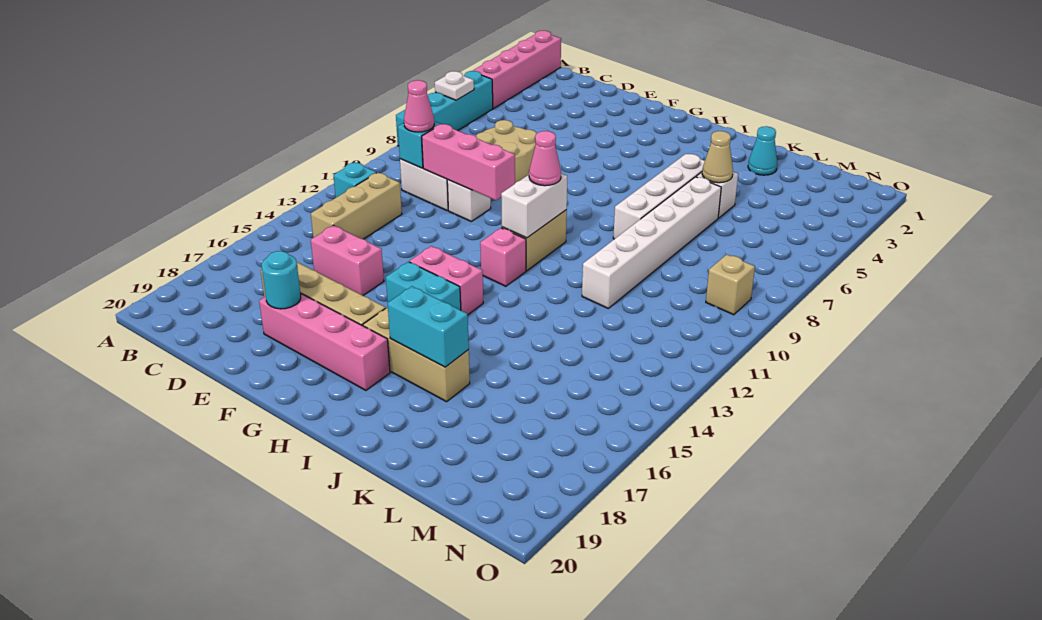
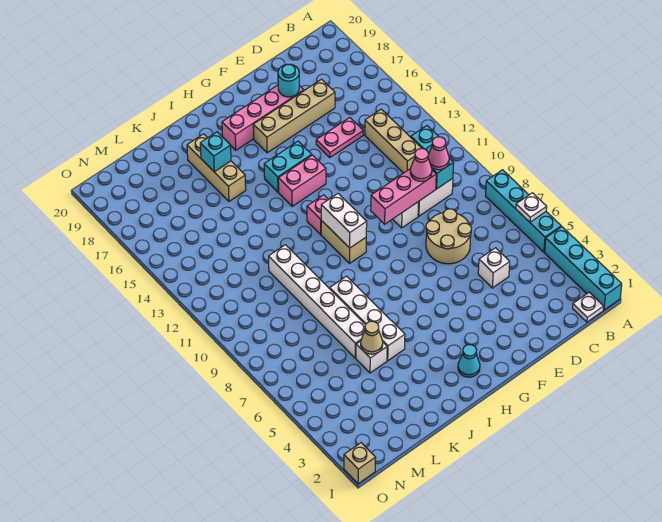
pink 1x4 brick [473,31,561,108] -> cyan 1x4 brick [545,227,622,310]
none -> white 1x1 plate [573,292,604,322]
none -> white 1x1 brick [478,248,510,288]
pink 1x2 brick [311,225,384,295] -> pink 1x2 plate [316,118,363,158]
pink 1x1 cone [529,131,561,186] -> pink 1x1 cone moved to [410,149,432,181]
tan 1x3 brick [363,308,470,402] -> tan 1x3 brick turned to [187,134,246,201]
cyan 1x2 brick [388,286,469,367] -> cyan 1x1 brick [200,132,231,172]
cyan 1x1 cone [748,126,777,175] -> cyan 1x1 cone moved to [458,345,480,377]
tan 1x1 brick [706,254,755,315] -> tan 1x1 brick moved to [344,443,376,484]

